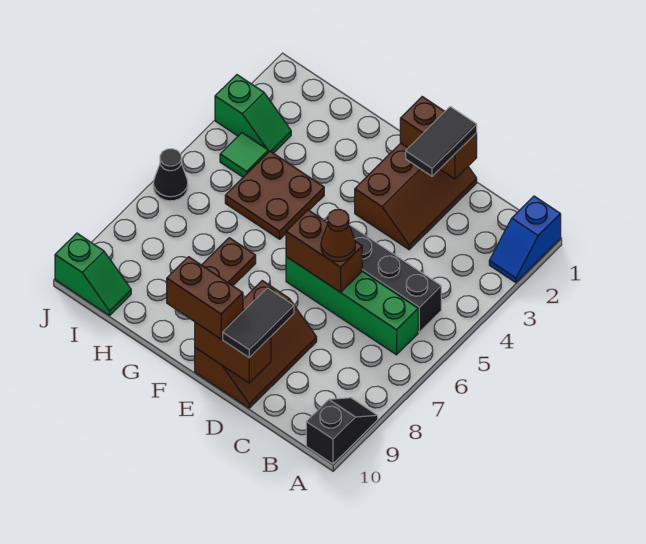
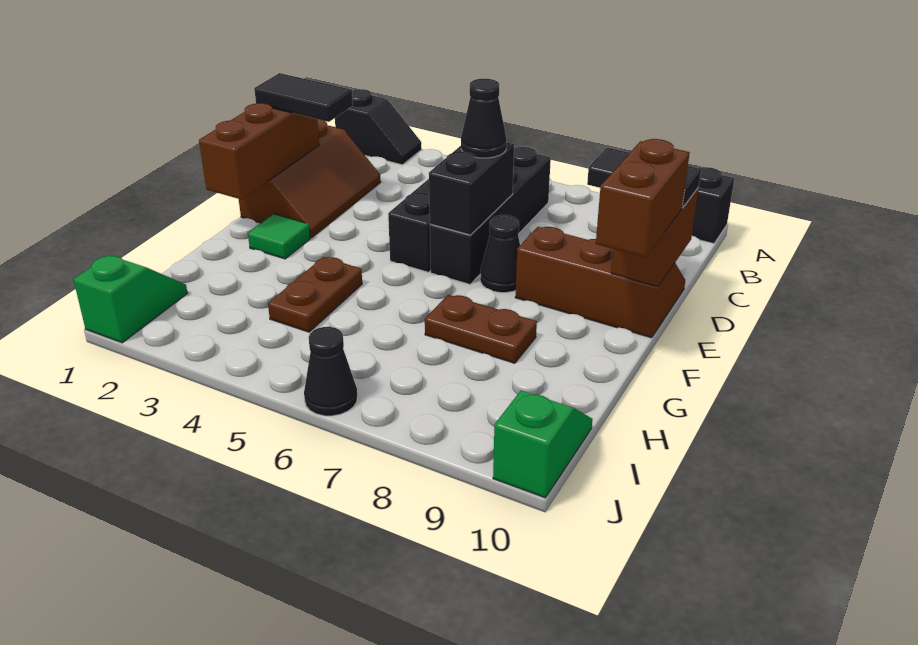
blue 1x2 slope [489,196,561,283] -> black 1x2 slope [335,89,422,165]
green 1x4 brick [286,257,418,355] -> black 1x4 brick [430,147,551,284]
brown 2x3 slope [355,143,477,250] -> brown 2x3 slope turned to [239,119,381,238]
brown 1x2 brick [400,97,477,179] -> brown 1x3 brick [199,103,319,200]
brown 1x2 brick [286,210,362,292] -> black 1x2 brick [429,142,514,235]
brown 1x1 cone [321,209,355,262] -> black 1x1 cone [461,78,507,158]
none -> black 1x1 cone [480,215,520,293]
brown 2x2 plate [225,151,324,239] -> brown 1x2 plate [268,257,362,332]
green 1x2 slope [215,75,291,153] -> green 1x2 slope moved to [73,255,187,343]
green 1x1 tile [220,133,268,177] -> green 1x1 tile moved to [248,214,310,259]

